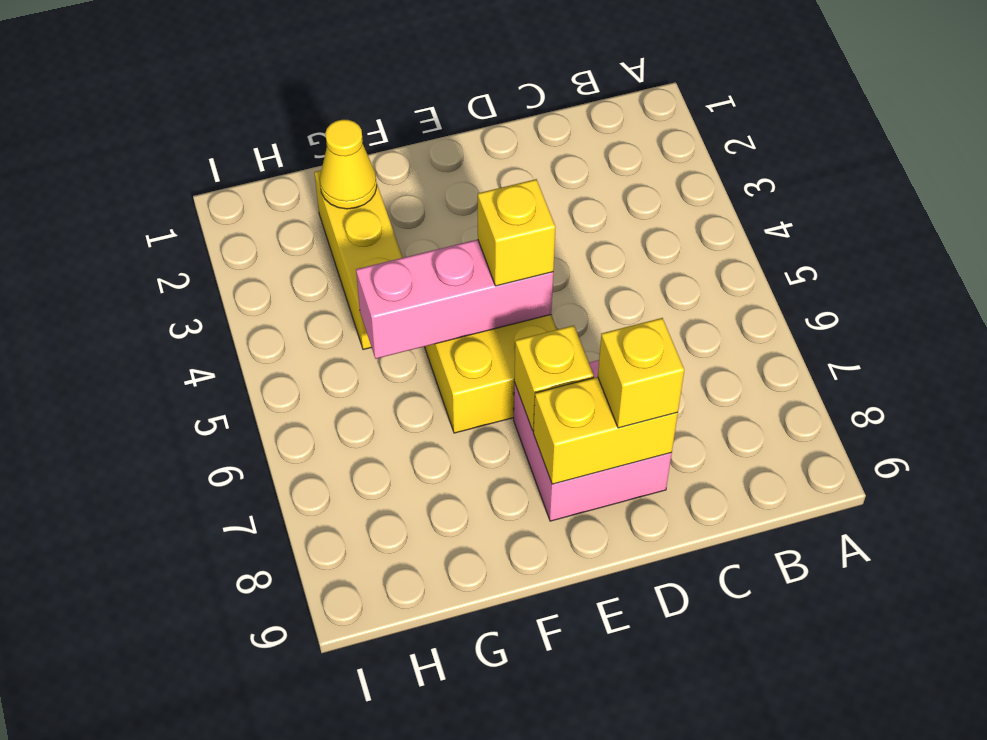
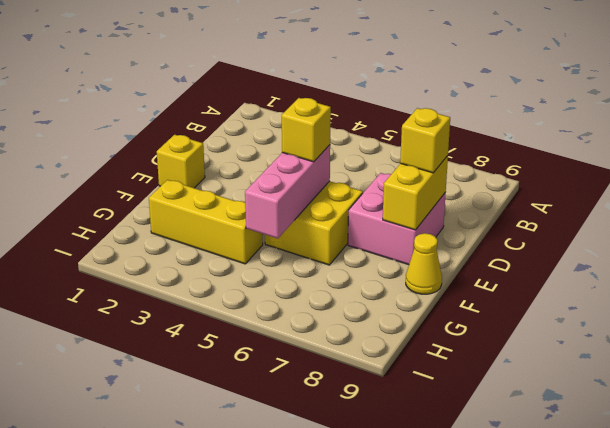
yellow 1x1 brick [514,325,594,430] -> yellow 1x1 brick moved to [157,135,205,188]
yellow 1x1 cone [320,120,377,209] -> yellow 1x1 cone moved to [406,233,442,294]

